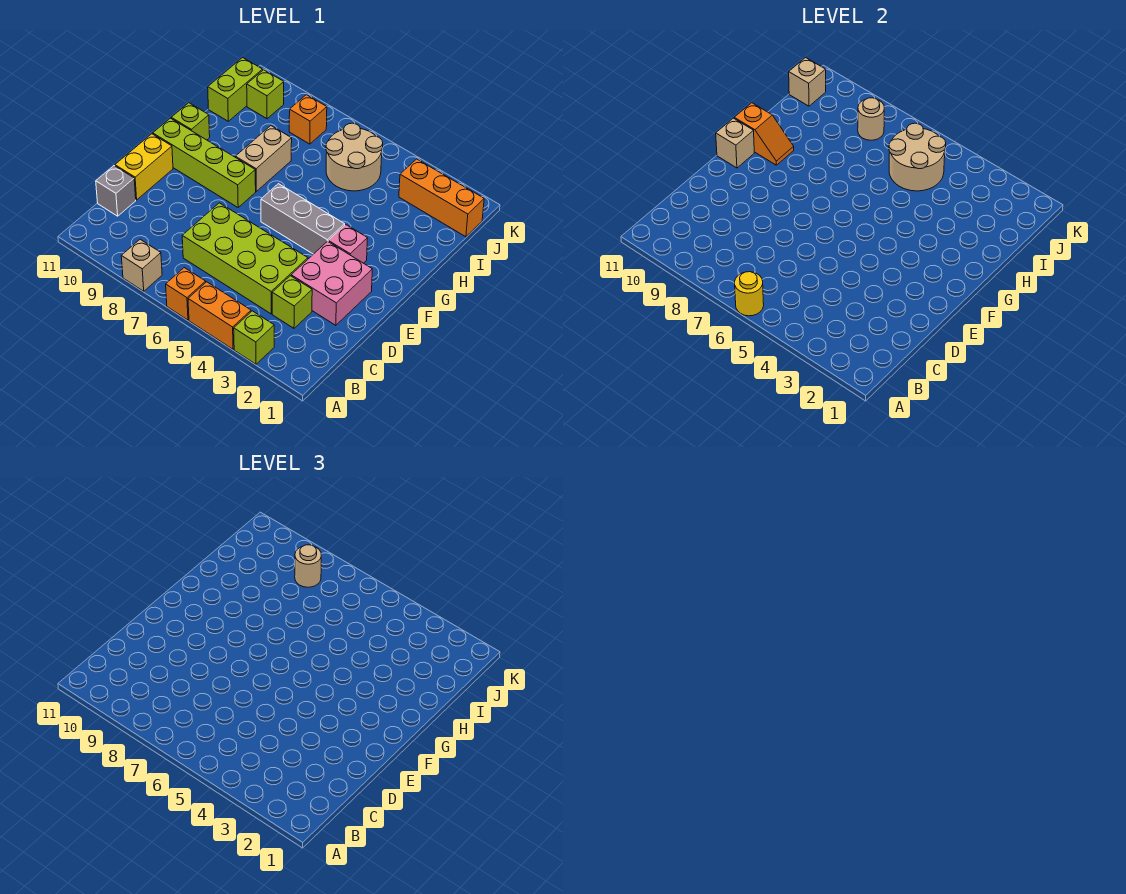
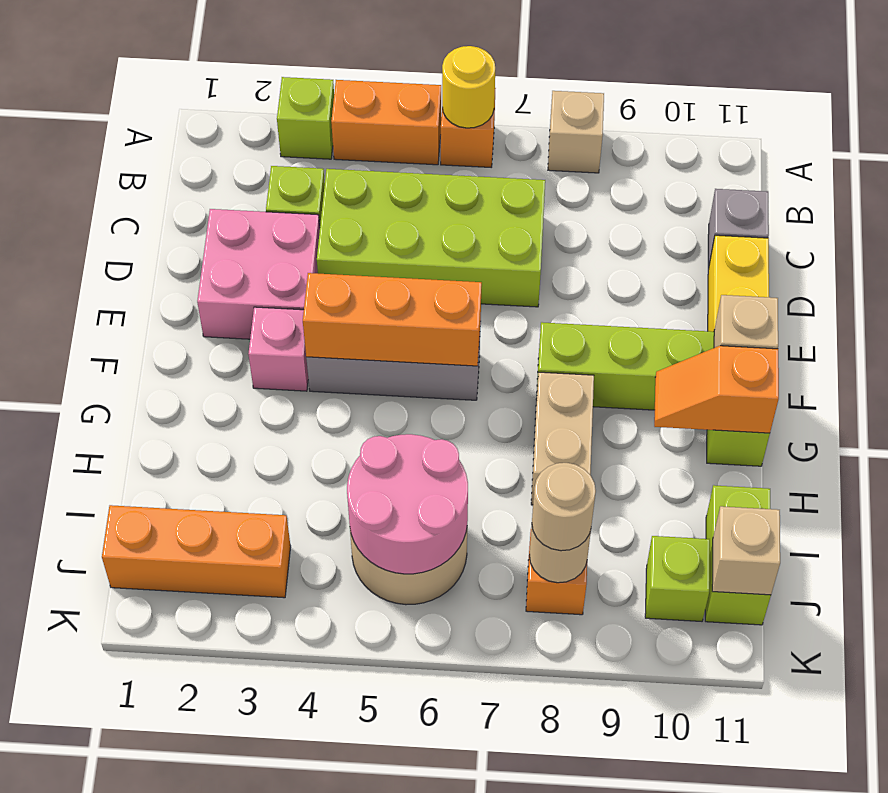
none -> orange 1x3 brick [303,273,482,366]
tan 2x2 round brick [889,123,946,191] -> pink 2x2 round brick [347,434,468,574]

